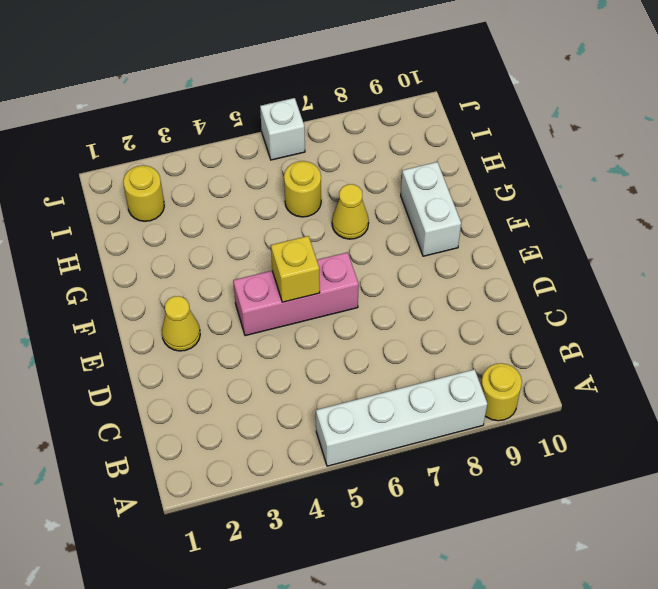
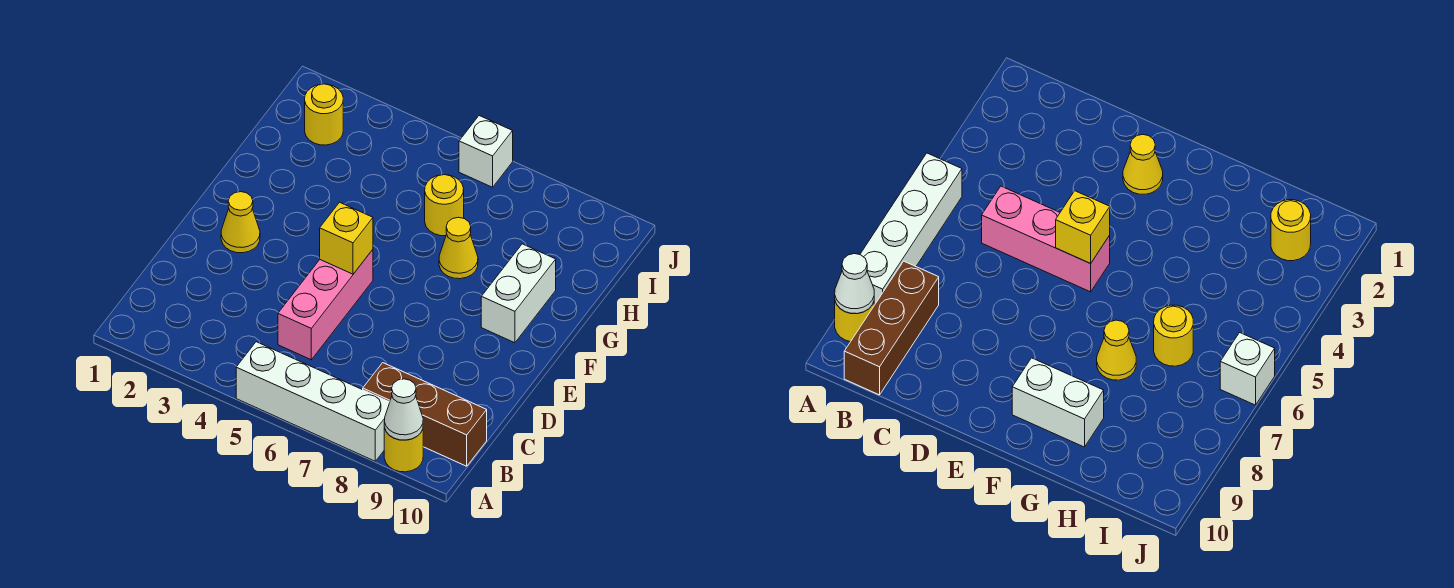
none -> white 1x1 cone [384,379,423,440]
none -> brown 1x3 brick [363,363,487,466]
pink 1x3 brick [233,252,359,336] -> pink 1x3 brick turned to [278,250,373,360]

